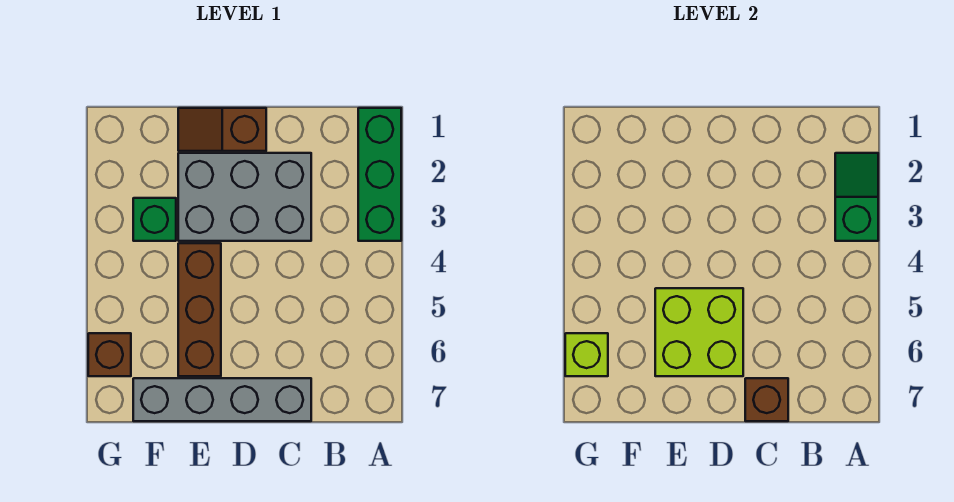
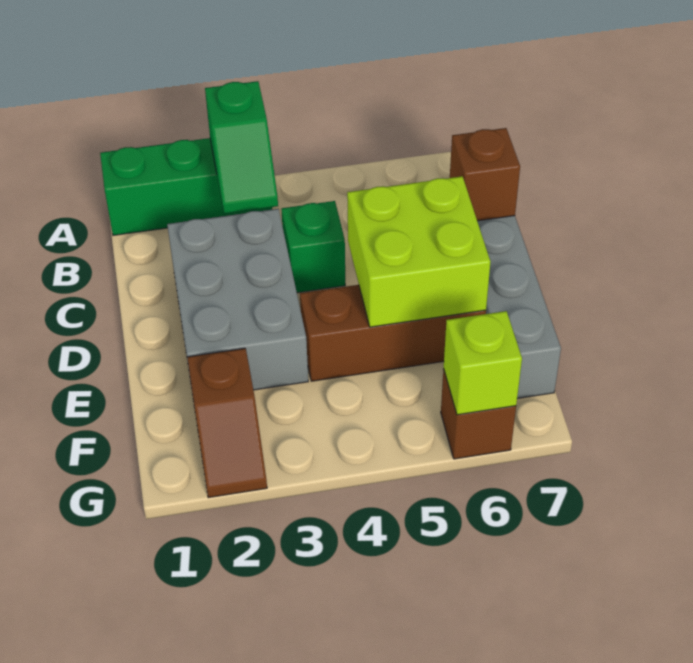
green 1x2 slope [835,153,878,241] -> green 1x2 slope turned to [205,81,278,214]
brown 1x2 slope [178,108,266,151] -> brown 1x2 slope moved to [187,348,267,498]
green 1x1 brick [133,198,176,241] -> green 1x1 brick moved to [281,201,345,293]

